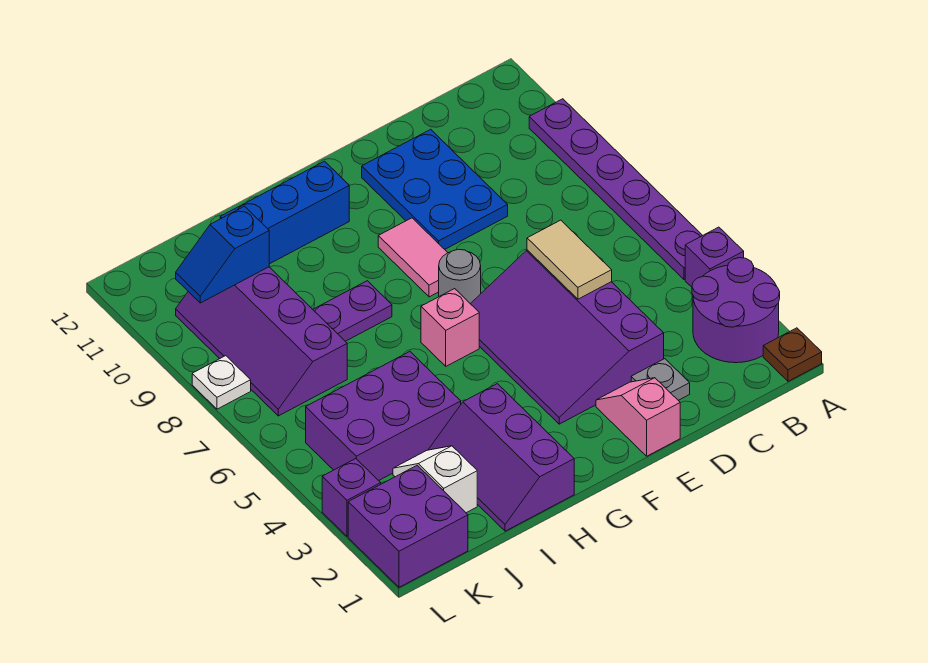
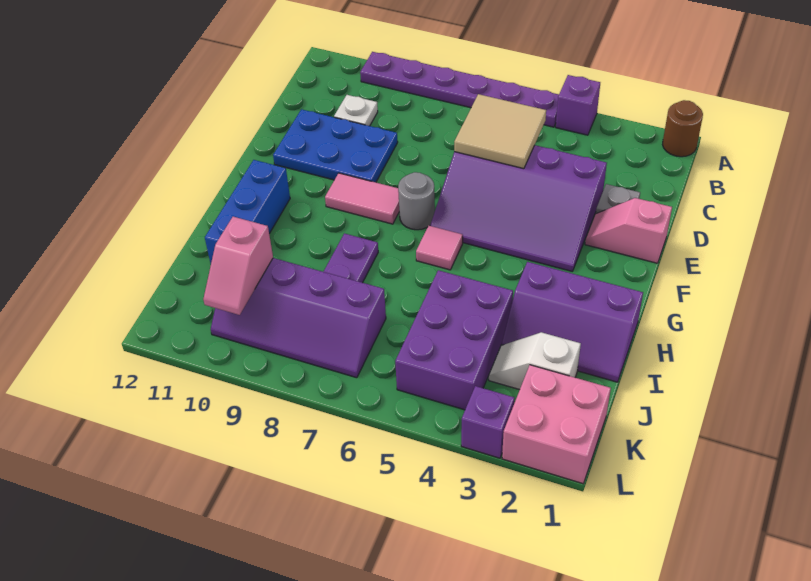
brown 1x1 plate [763,328,822,381] -> brown 1x1 round brick [663,100,703,157]
purple 2x2 round brick [692,258,780,363] -> none
tan 1x2 tile [527,220,612,299] -> tan 2x2 tile [454,94,546,169]
pink 1x1 brick [421,289,479,366] -> pink 1x1 tile [416,226,463,270]
blue 1x2 slope [176,206,269,303] -> pink 1x2 slope [203,217,273,315]
purple 2x2 brick [348,465,468,587] -> pink 2x2 brick [502,365,611,484]
white 1x1 plate [192,356,251,409] -> white 1x1 plate moved to [334,95,378,126]

